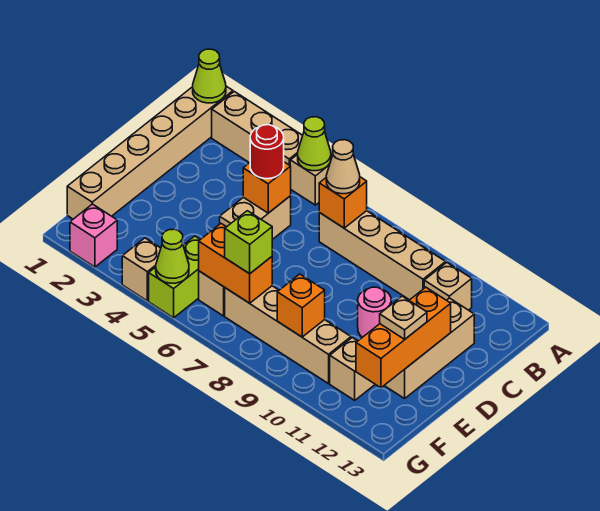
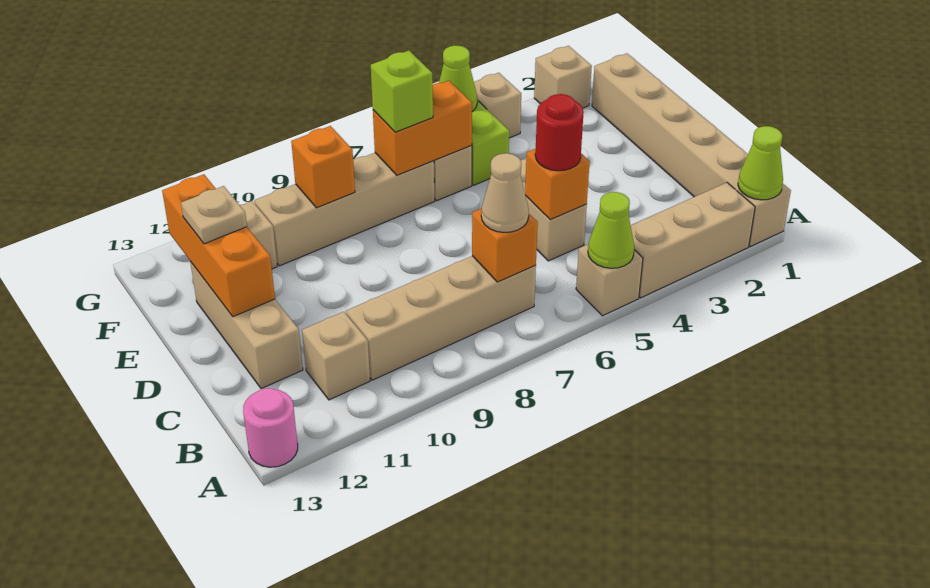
pink 1x1 round brick [358,287,391,337] -> pink 1x1 round brick moved to [243,388,298,467]
pink 1x1 brick [70,204,117,267] -> tan 1x1 brick [534,46,592,108]

